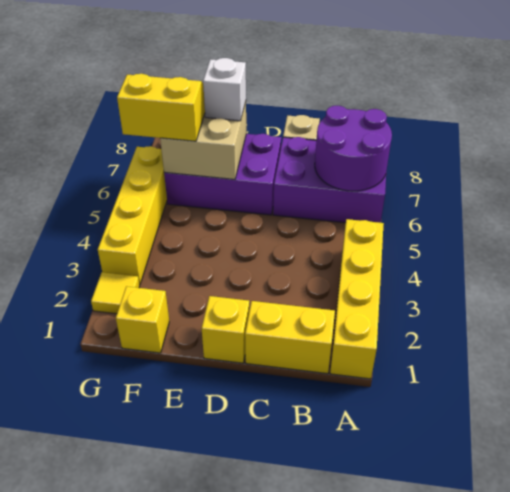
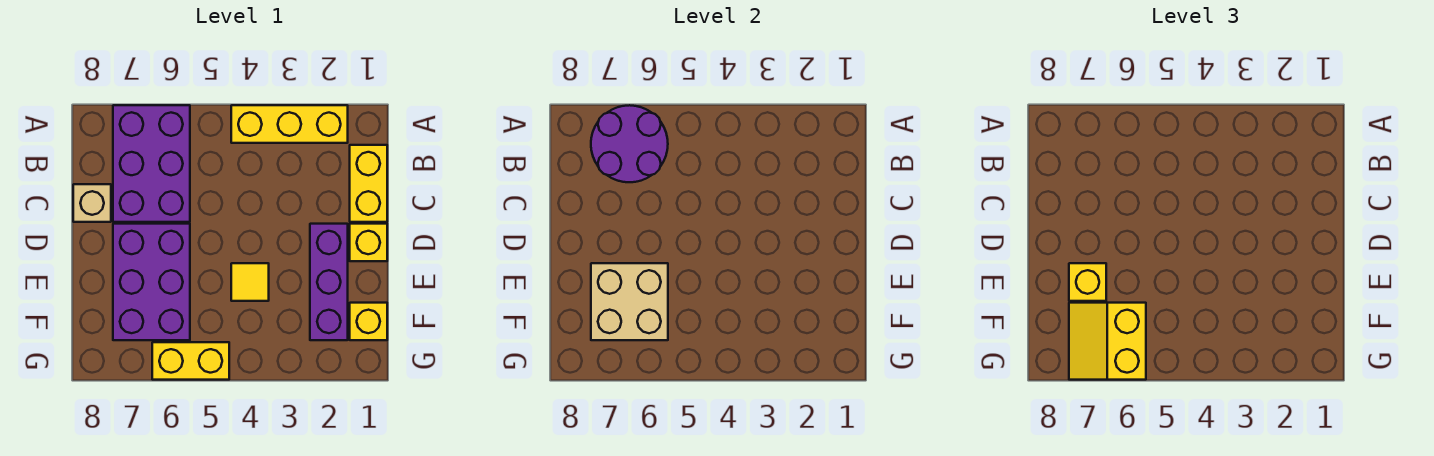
yellow 1x4 brick [330,219,384,379] -> yellow 1x3 brick [231,105,348,143]
none -> purple 1x3 brick [310,224,348,340]
white 1x1 brick [203,58,246,121] -> yellow 1x1 brick [1069,263,1106,301]
yellow 1x1 tile [91,272,140,314] -> yellow 1x1 tile moved to [231,263,269,301]
yellow 1x4 brick [98,146,167,285] -> yellow 1x2 brick [152,342,229,380]

